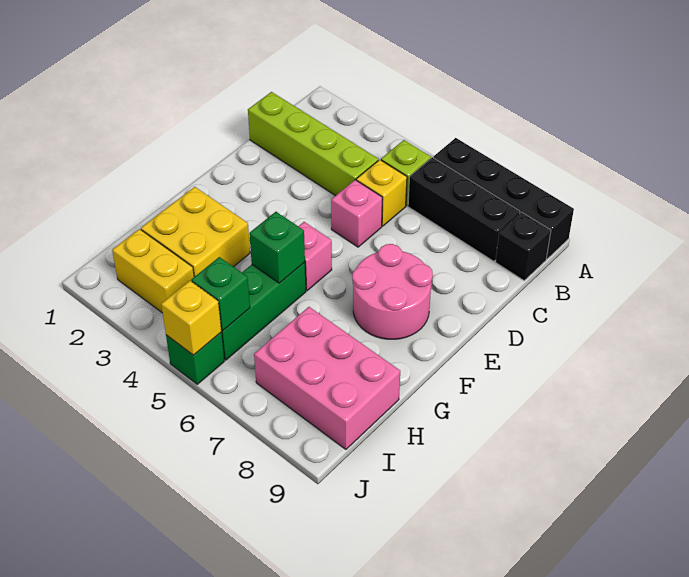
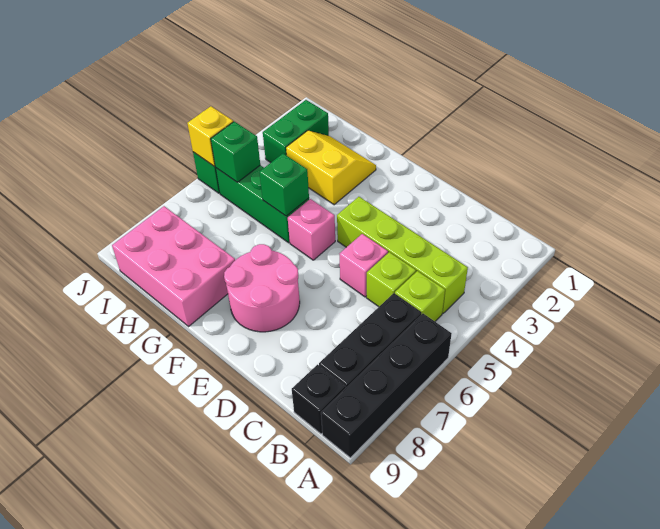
lime 1x4 brick [248,92,378,196] -> lime 1x4 brick turned to [337,197,468,313]
yellow 1x1 brick [356,160,407,226] -> lime 1x1 brick [366,252,416,307]
yellow 2x2 brick [141,187,250,277] -> yellow 2x2 slope [286,131,376,205]
pink 2x3 brick [254,307,400,449] -> pink 2x3 brick turned to [112,206,235,326]
yellow 1x2 brick [112,229,194,313] -> green 1x2 brick [263,100,329,163]

